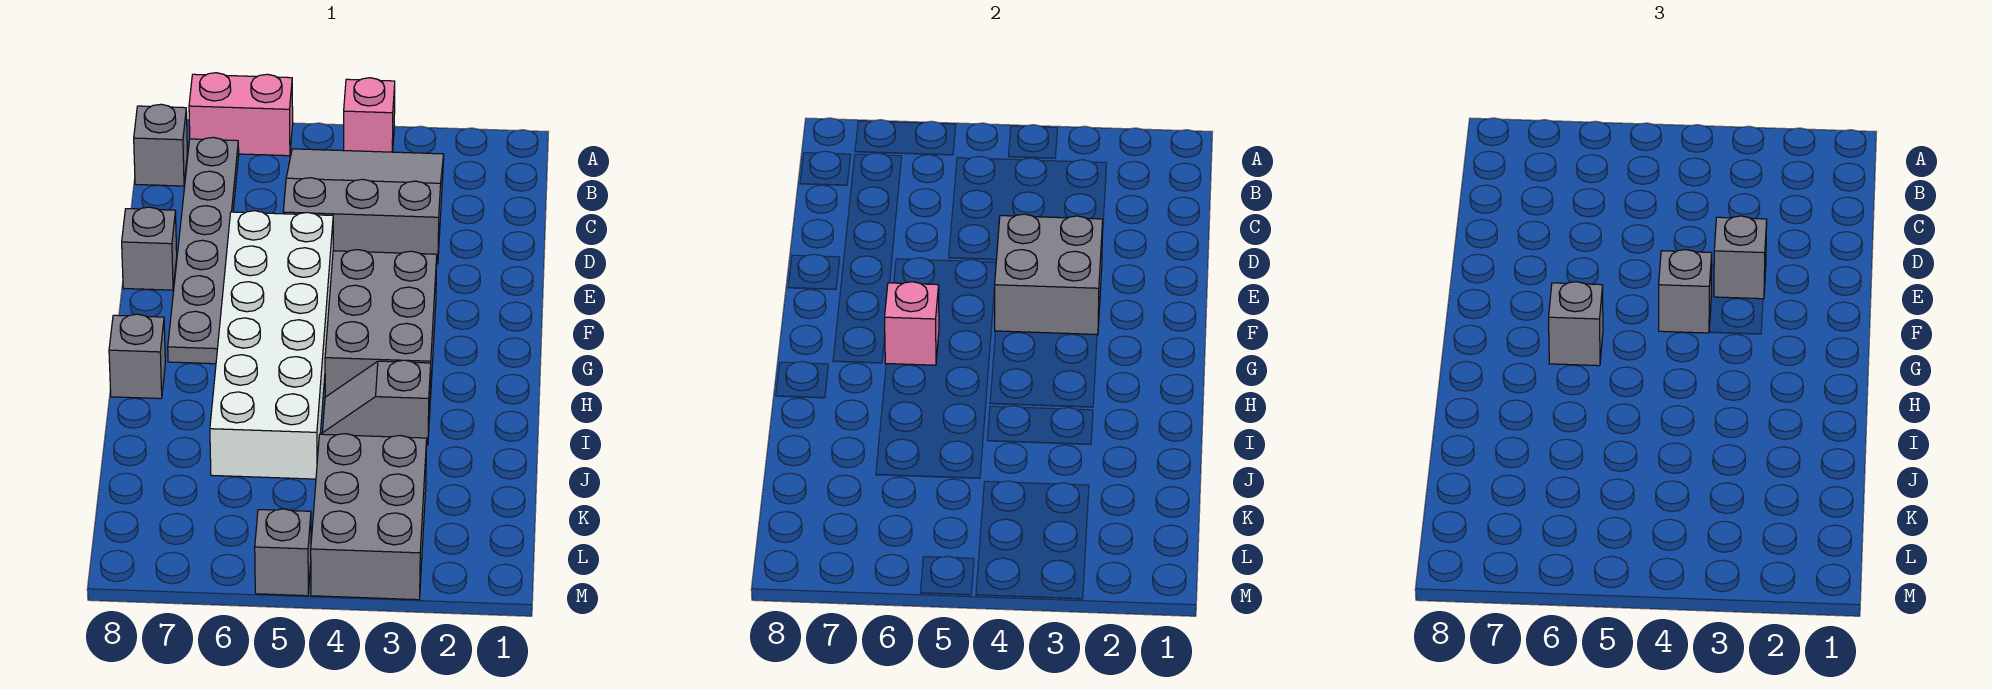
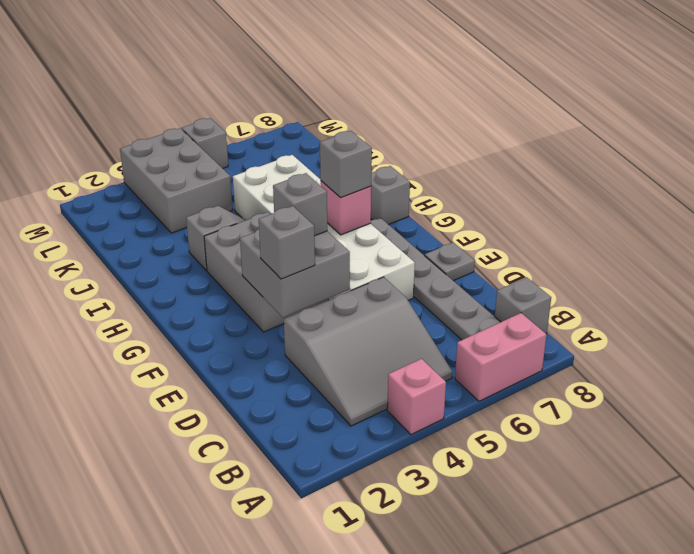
grey 1x1 brick [122,207,177,290] -> grey 1x1 plate [425,242,475,281]

